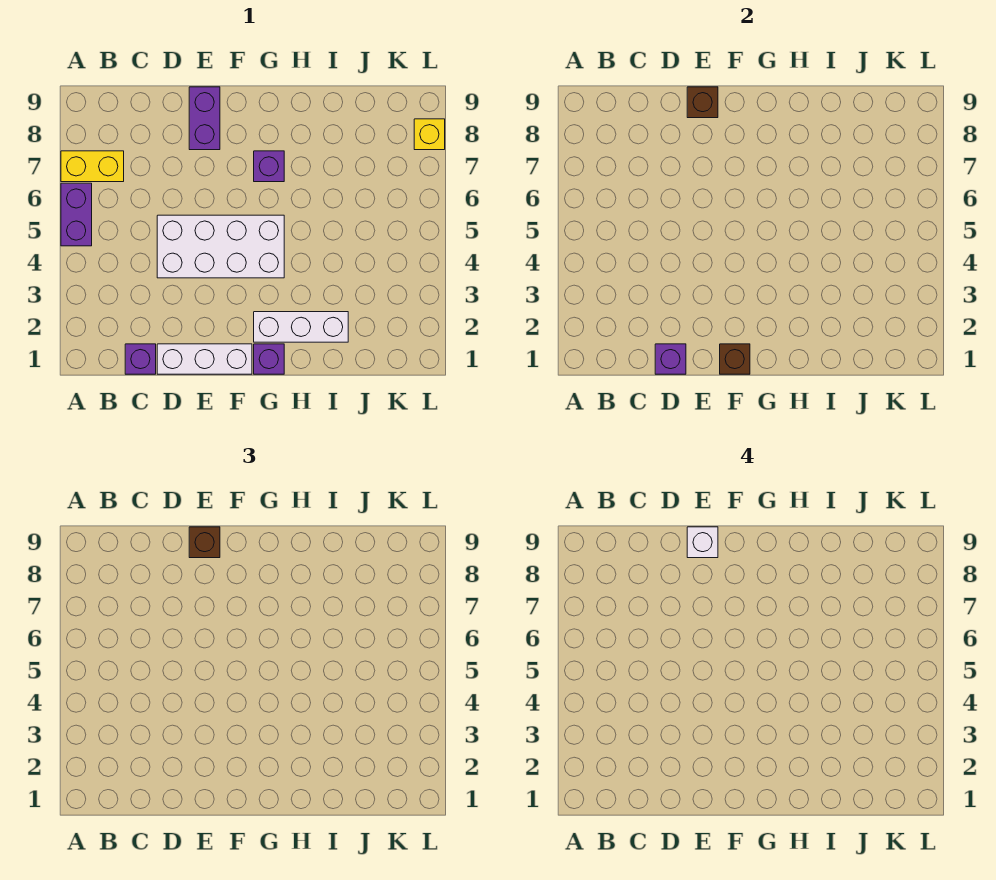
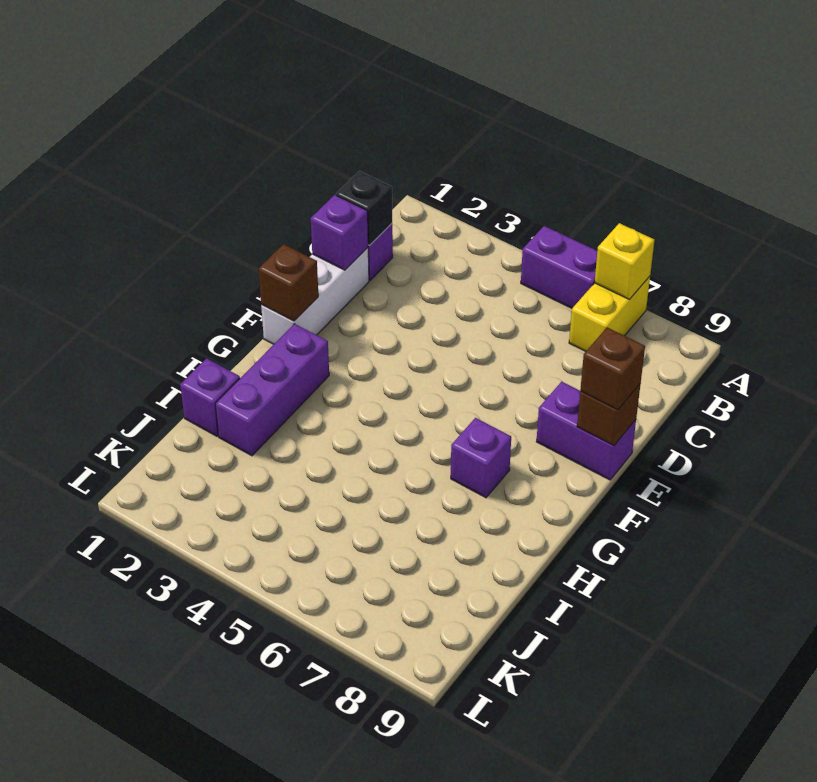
none -> black 1x1 brick [336,171,392,246]
white 2x4 brick [157,215,284,278] -> none
white 1x1 brick [687,527,718,558] -> none
purple 1x1 brick [254,344,284,374] -> purple 1x1 brick moved to [180,358,240,436]
white 1x3 brick [254,312,348,342] -> purple 1x3 brick [215,324,329,456]
yellow 1x1 brick [414,119,445,150] -> yellow 1x1 brick moved to [595,223,654,299]

